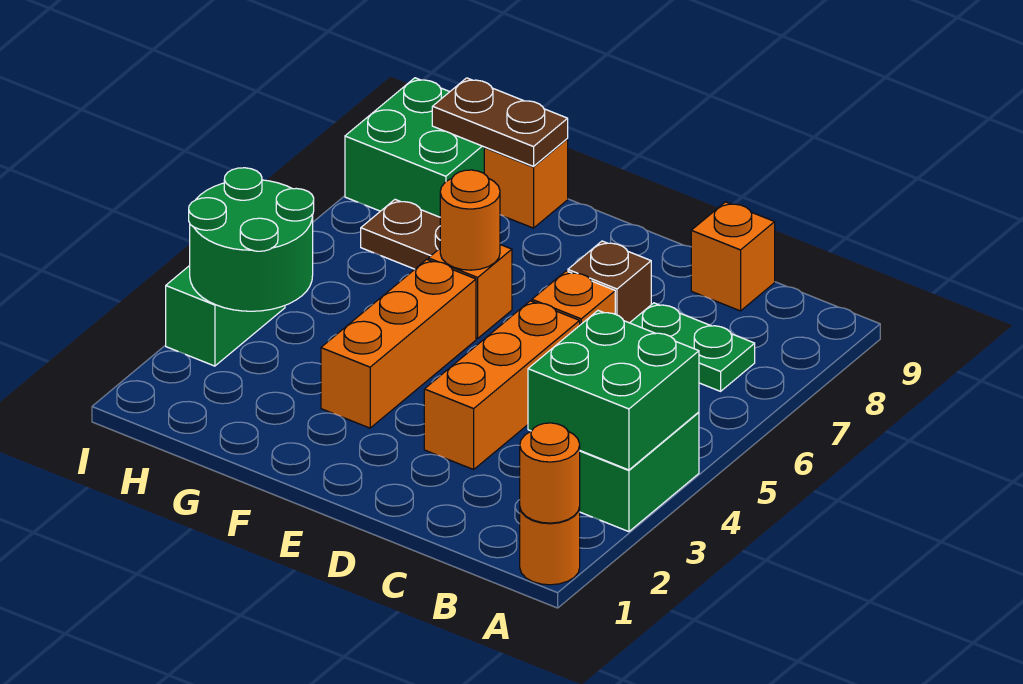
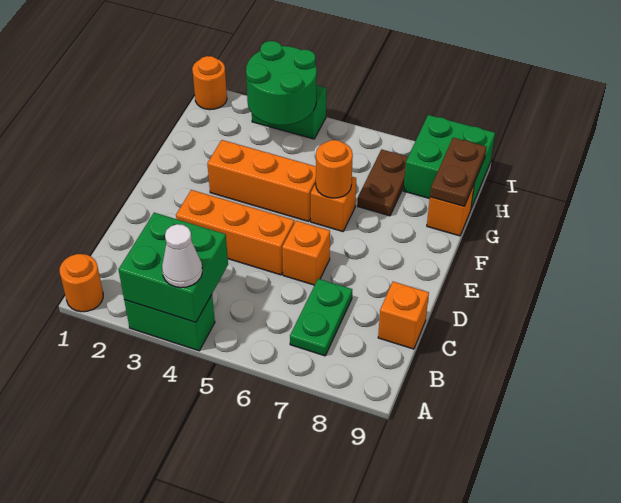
orange 1x1 round brick [520,423,580,523] -> orange 1x1 round brick moved to [192,56,227,110]
none -> white 1x1 cone [162,224,202,288]
brown 1x1 brick [568,241,651,323] -> none

